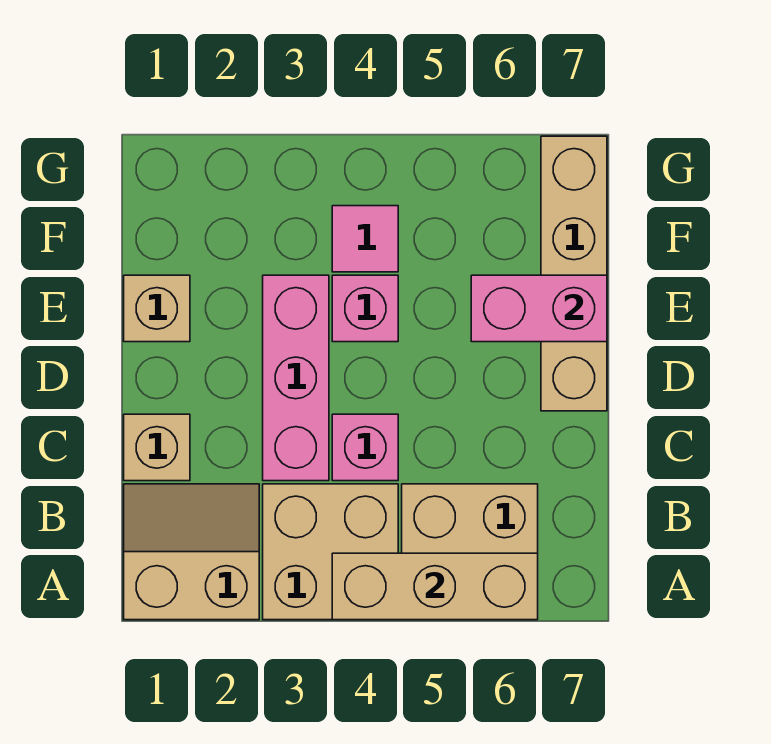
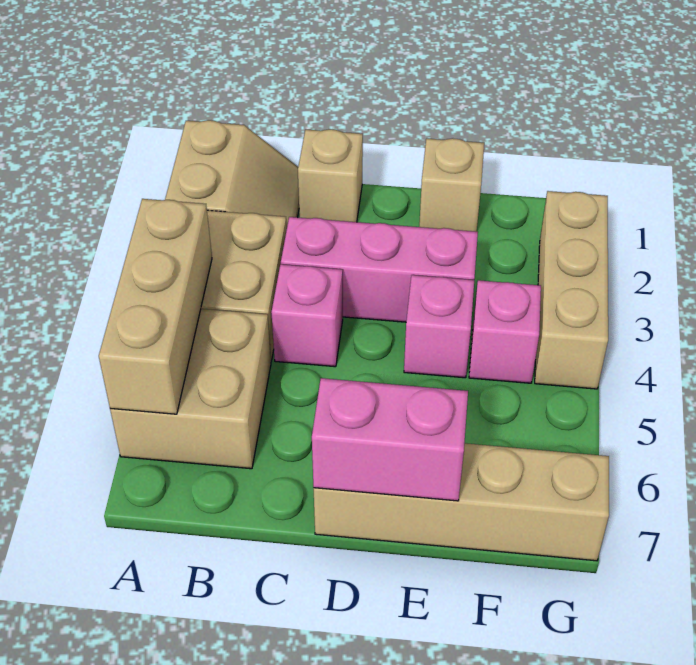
pink 1x2 brick [471,275,607,342] -> pink 1x2 brick turned to [312,378,468,501]
pink 1x1 tile [332,206,398,272] -> pink 1x1 brick [469,280,541,383]
none -> tan 1x3 brick [535,191,608,389]

